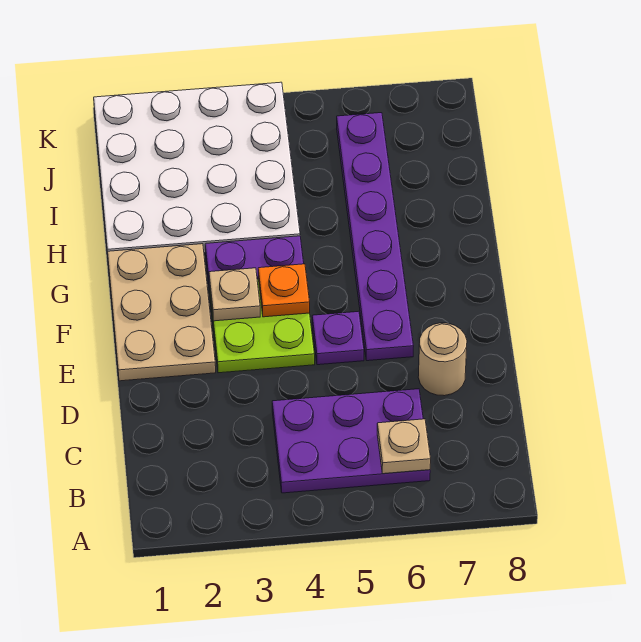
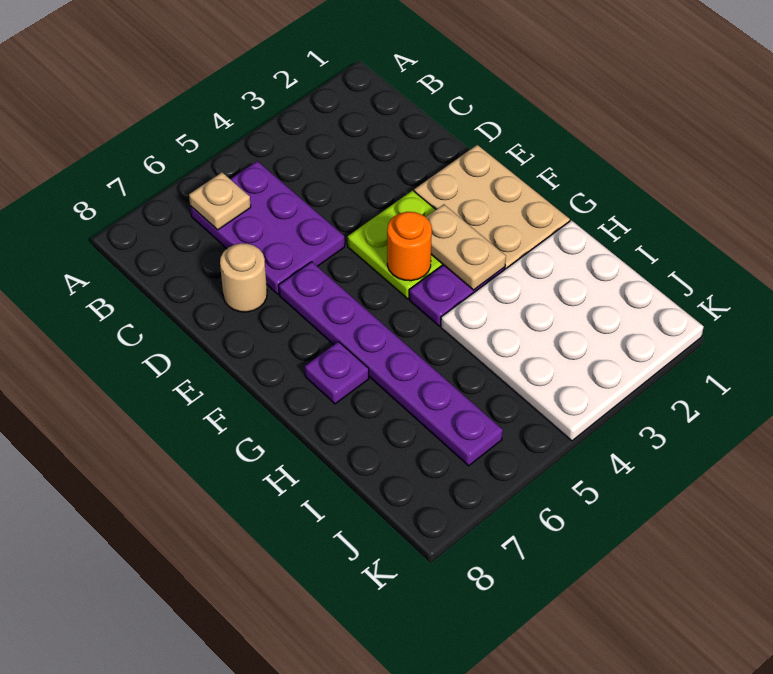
purple 2x3 plate [272,389,430,493] -> purple 2x3 plate turned to [190,161,345,294]
purple 1x1 plate [312,311,364,365] -> purple 1x1 plate moved to [305,342,369,404]
tan 1x1 plate [209,268,260,321] -> tan 1x2 plate [426,204,506,290]
orange 1x1 plate [258,264,310,317] -> orange 1x1 round brick [387,212,432,281]

